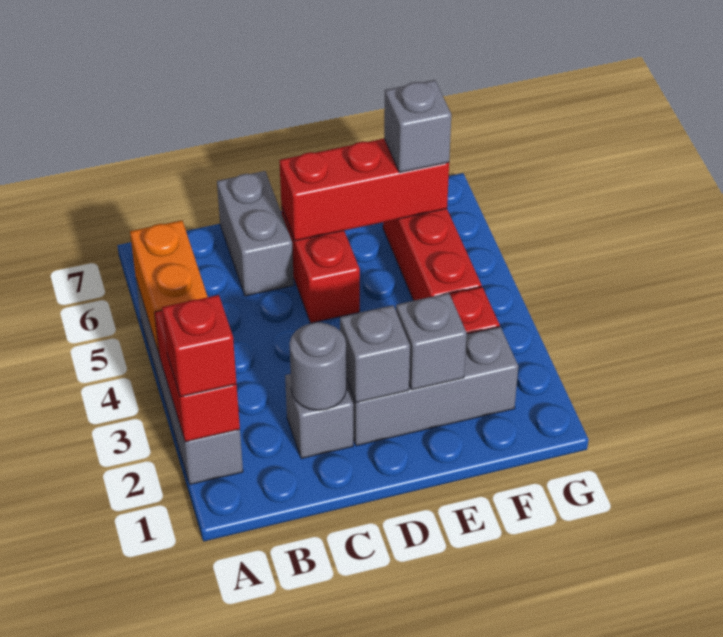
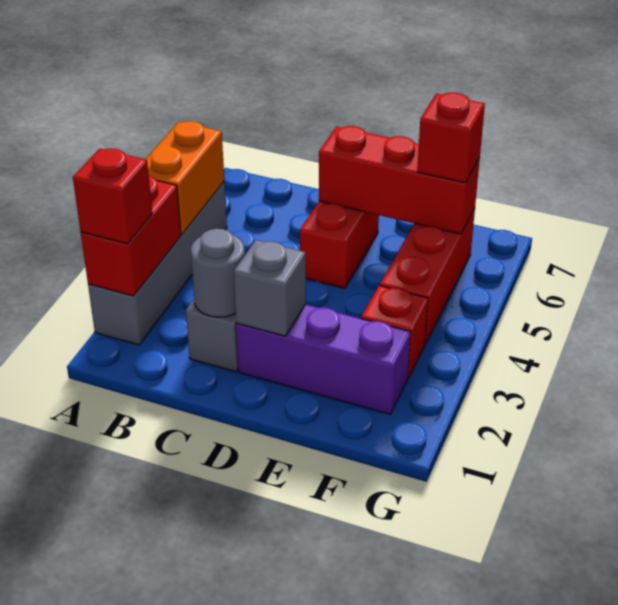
grey 1x2 brick [217,171,294,296] -> none
grey 1x3 brick [346,327,518,446] -> purple 1x3 brick [236,304,411,414]
grey 1x1 brick [396,293,467,390] -> none
grey 1x1 brick [384,80,451,172] -> red 1x1 brick [417,93,485,183]

